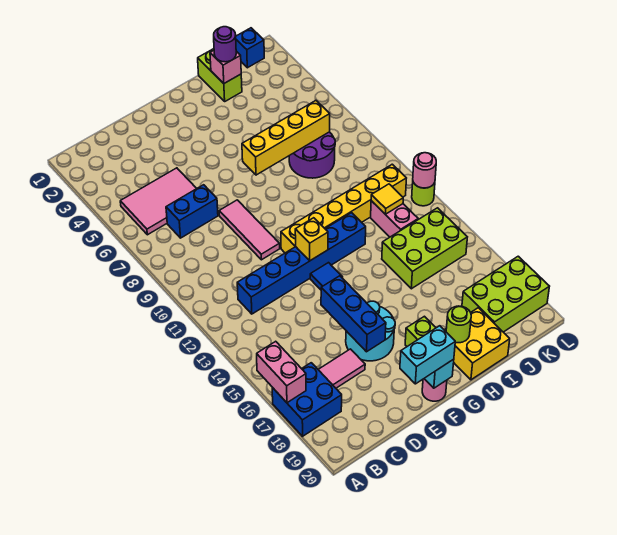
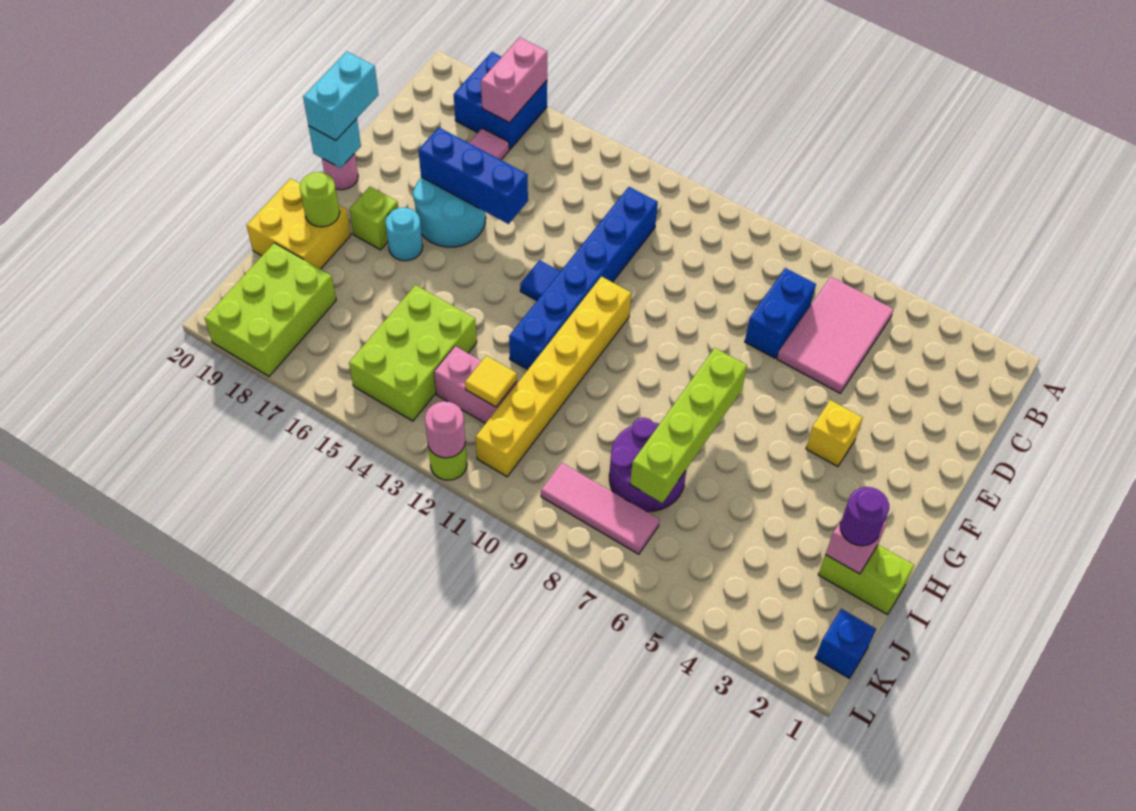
pink 1x2 brick [257,341,306,403] -> pink 1x2 brick turned to [481,37,547,123]
pink 1x3 tile [219,200,280,260] -> pink 1x3 tile moved to [541,463,659,554]
yellow 1x1 brick [295,218,328,261] -> yellow 1x1 brick moved to [806,400,863,467]
yellow 1x4 brick [242,100,330,175] -> lime 1x4 brick [630,348,747,503]
none -> cyan 1x1 round brick [385,208,423,261]

